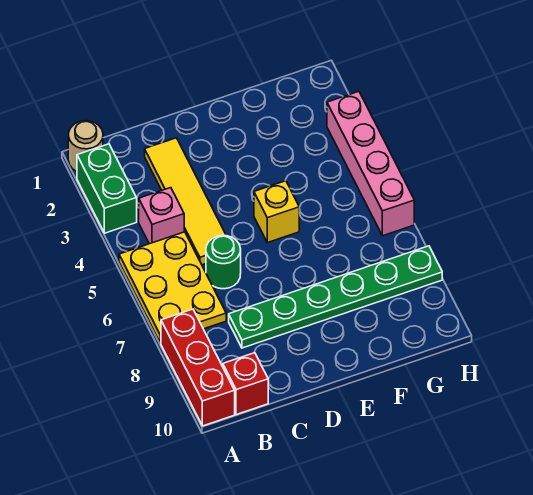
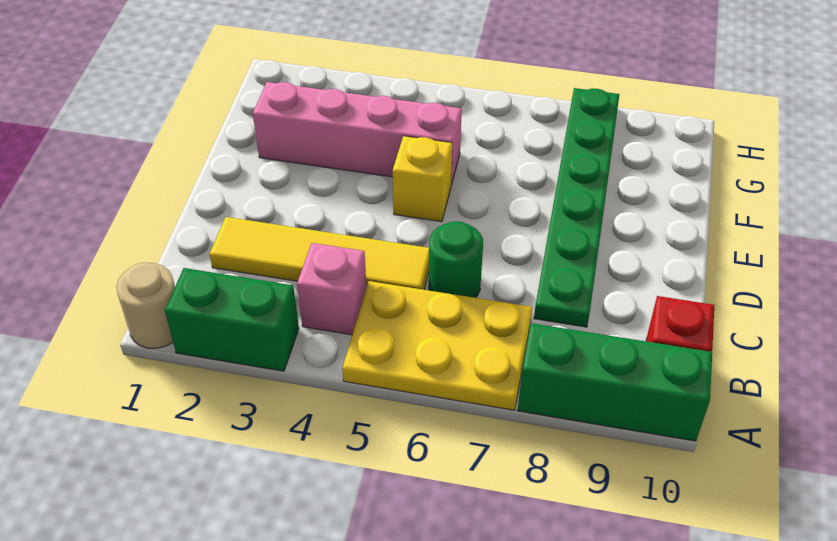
red 1x3 brick [161,309,235,426] -> green 1x3 brick [518,323,712,441]
pink 1x4 brick [327,91,414,236] -> pink 1x4 brick moved to [253,82,462,185]

